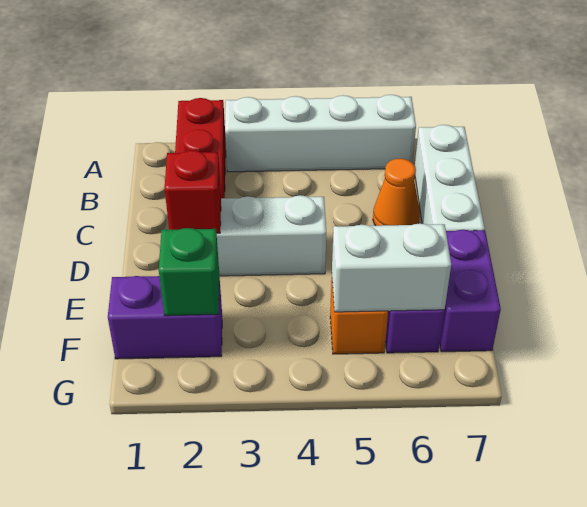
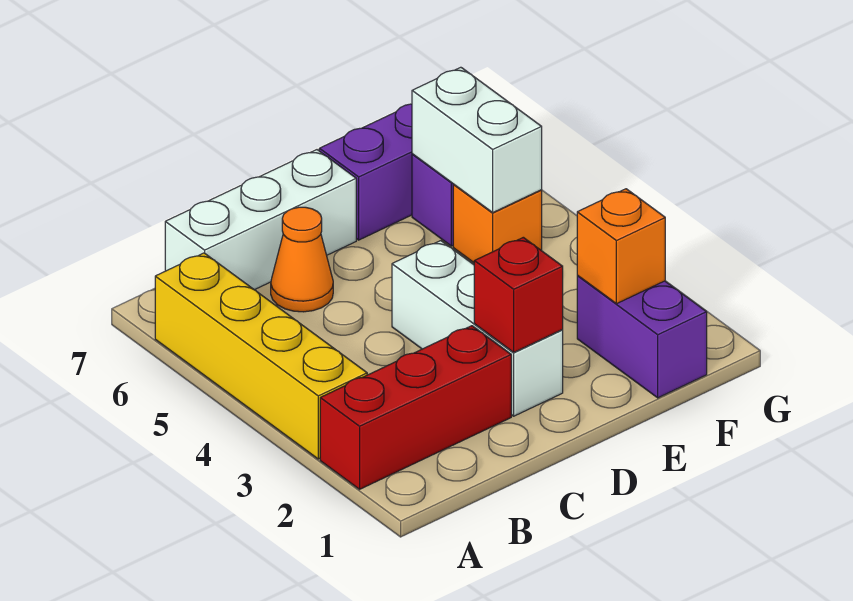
white 1x4 brick [225,95,416,172] -> yellow 1x4 brick [155,253,367,459]
green 1x1 brick [159,228,219,316] -> orange 1x1 brick [577,189,665,304]

